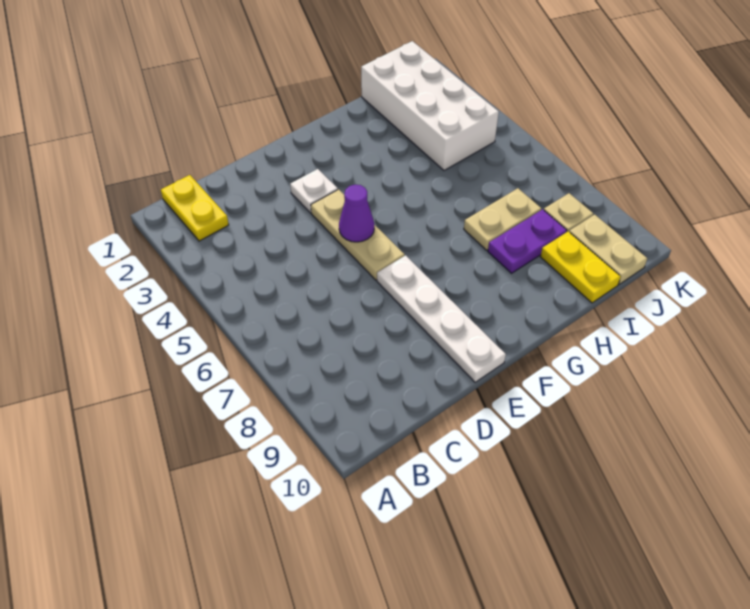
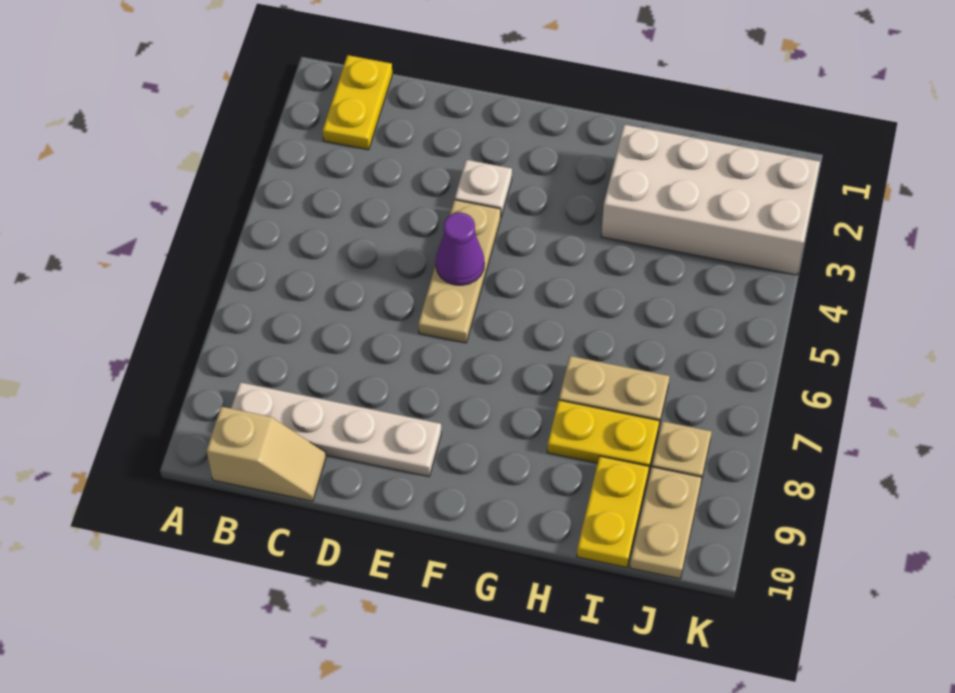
none -> tan 1x2 slope [207,407,326,501]
white 1x4 plate [377,255,506,382] -> white 1x4 plate turned to [231,382,441,477]
purple 1x2 plate [488,209,567,273] -> yellow 1x2 plate [547,400,659,473]
white 2x4 brick [361,41,499,170] -> white 2x4 brick turned to [601,125,820,275]

